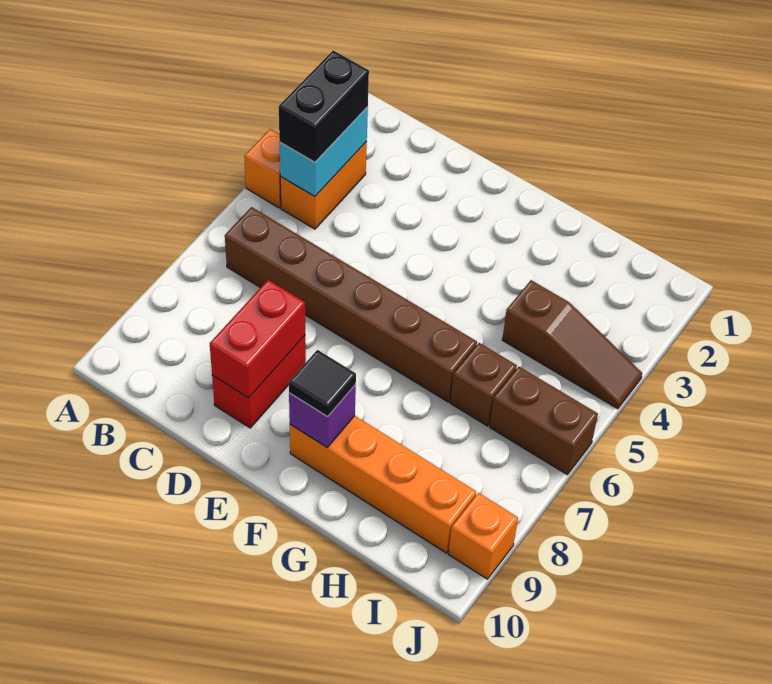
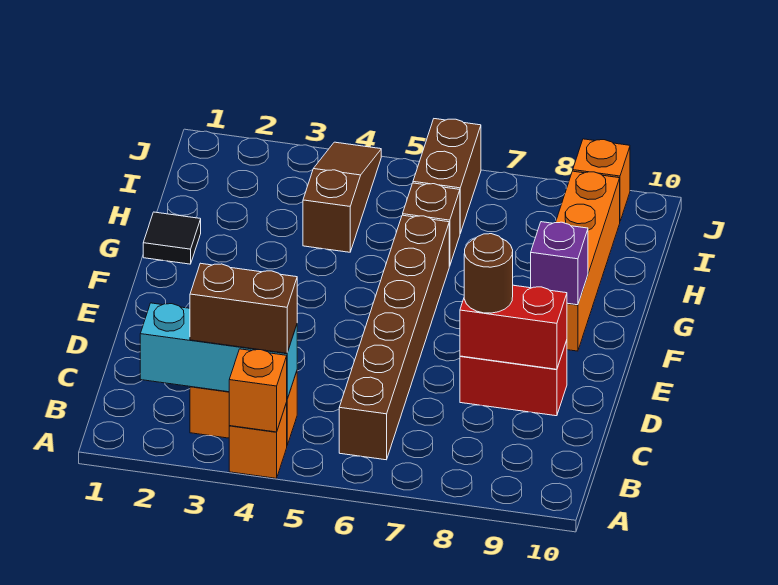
none -> orange 1x1 brick [229,349,287,432]
cyan 1x2 brick [279,107,368,196] -> cyan 1x3 brick [140,303,297,399]
black 1x2 brick [279,50,369,162] -> brown 1x2 brick [190,263,297,353]
none -> brown 1x1 round brick [464,234,513,313]
black 1x1 tile [289,350,356,417] -> black 1x1 tile moved to [143,212,201,264]

